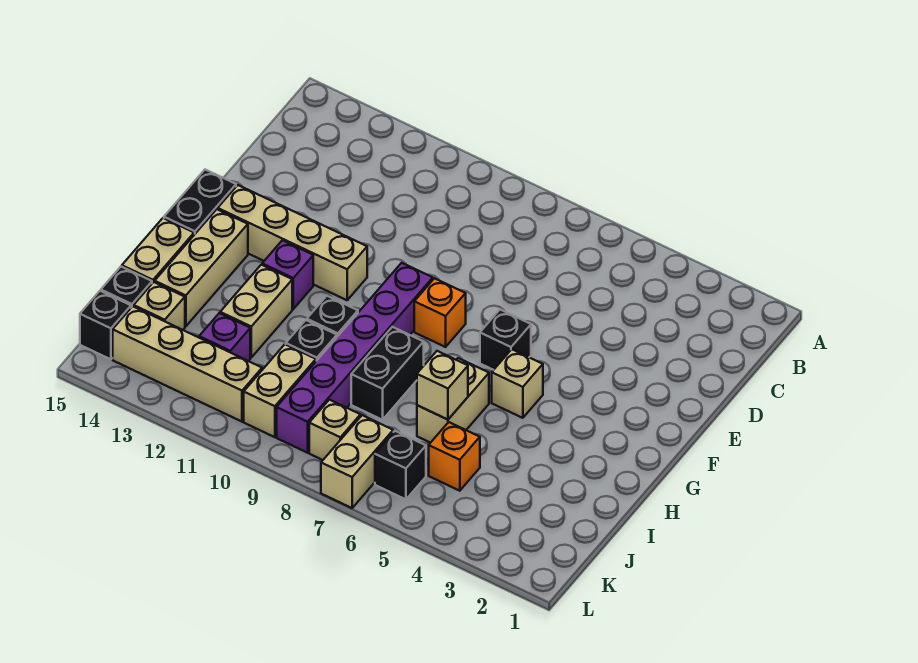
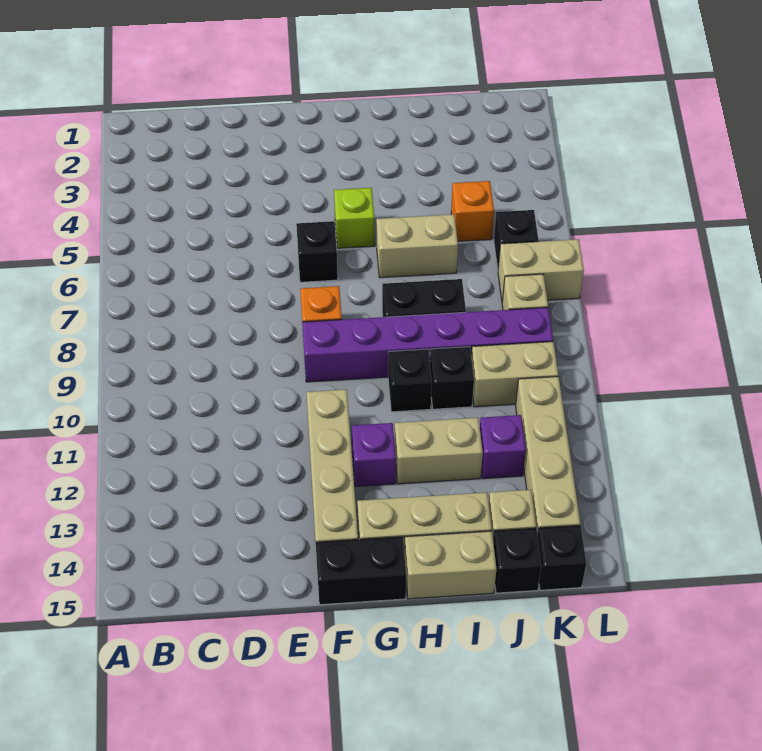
tan 1x1 brick [492,349,543,418] -> lime 1x1 brick [334,188,375,248]
tan 1x1 brick [417,351,468,420] -> none

